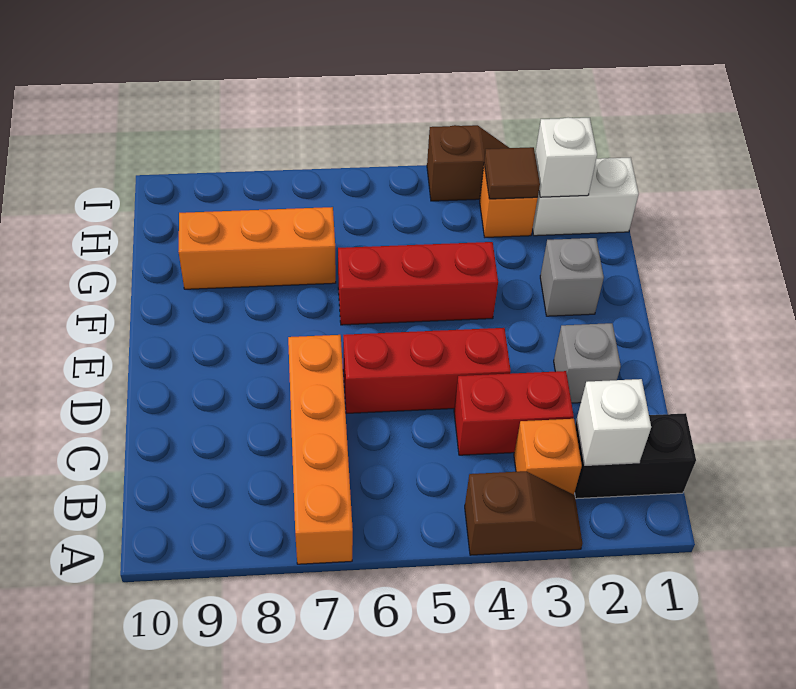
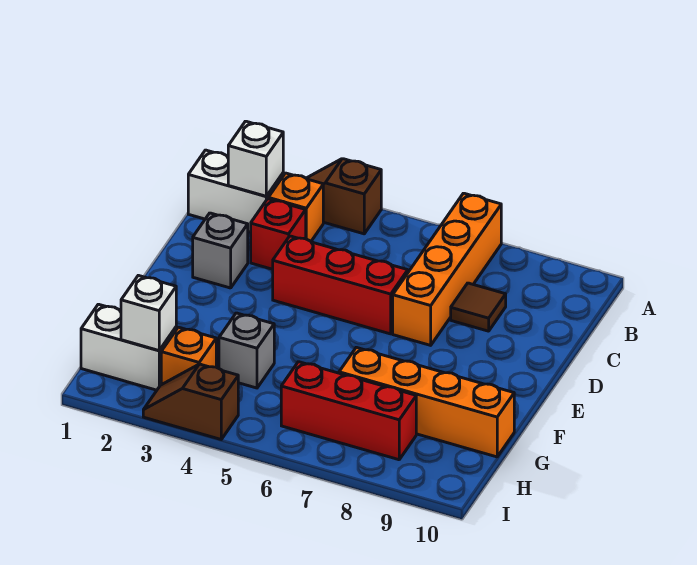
black 1x2 brick [575,413,696,499] -> white 1x2 brick [188,150,283,232]
red 1x2 brick [454,371,574,455] -> red 1x1 brick [251,199,306,269]
grey 1x1 brick [540,238,604,316] -> grey 1x1 brick moved to [219,313,274,388]
red 1x3 brick [338,242,498,325] -> red 1x3 brick moved to [281,362,416,460]
orange 1x3 brick [178,207,336,289] -> orange 1x4 brick [339,347,514,457]
brown 1x1 tile [484,147,540,199] -> brown 1x1 tile moved to [451,283,506,331]

